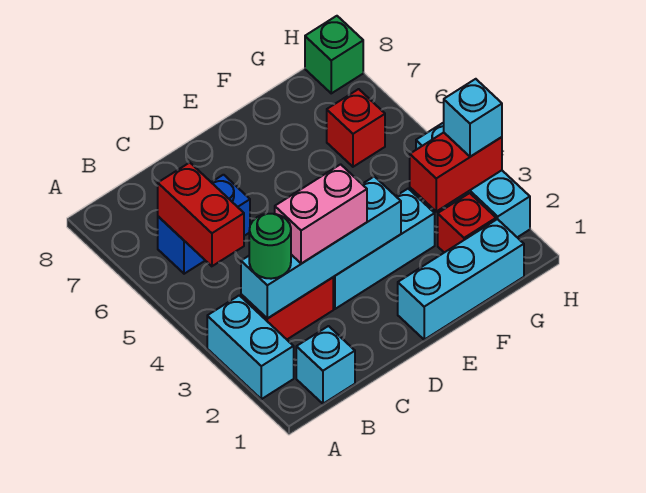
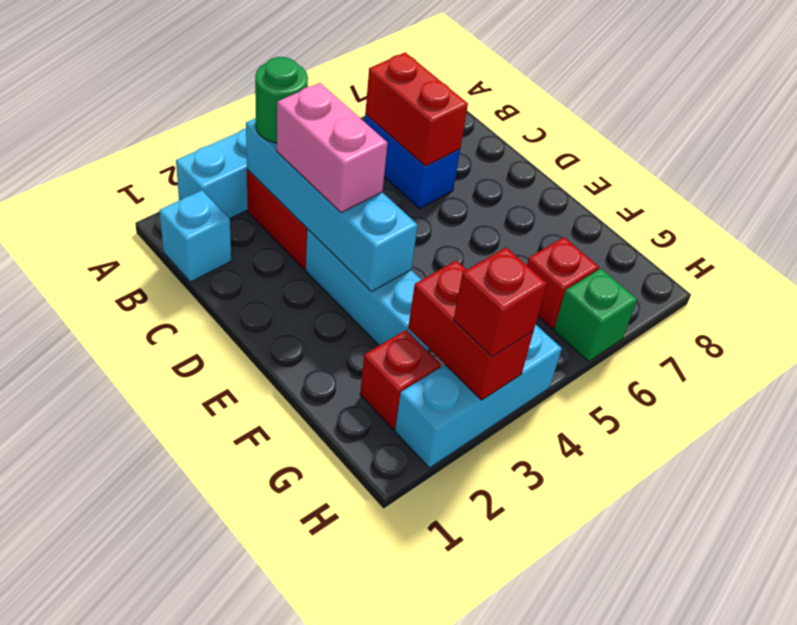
red 1x2 brick [158,163,244,266] -> red 1x2 brick turned to [365,52,468,166]
cyan 1x3 brick [398,219,524,340] -> none
cyan 1x1 brick [444,79,502,157] -> red 1x1 brick [453,247,547,357]
green 1x1 brick [305,16,363,93] -> green 1x1 brick moved to [554,268,637,362]

